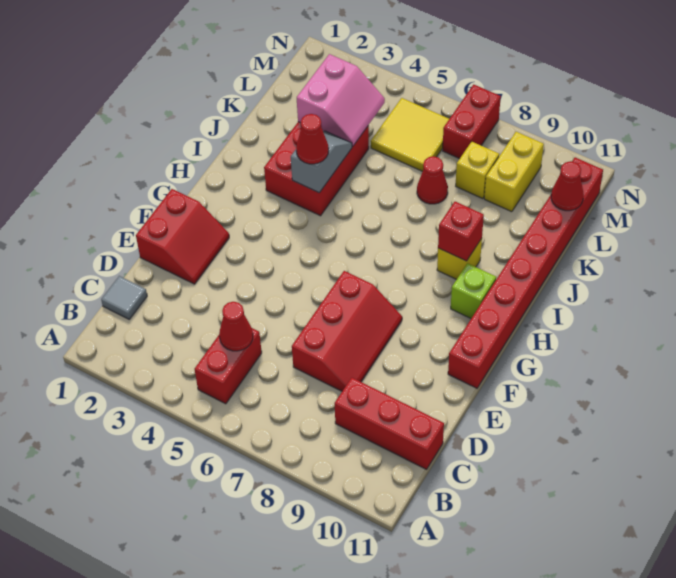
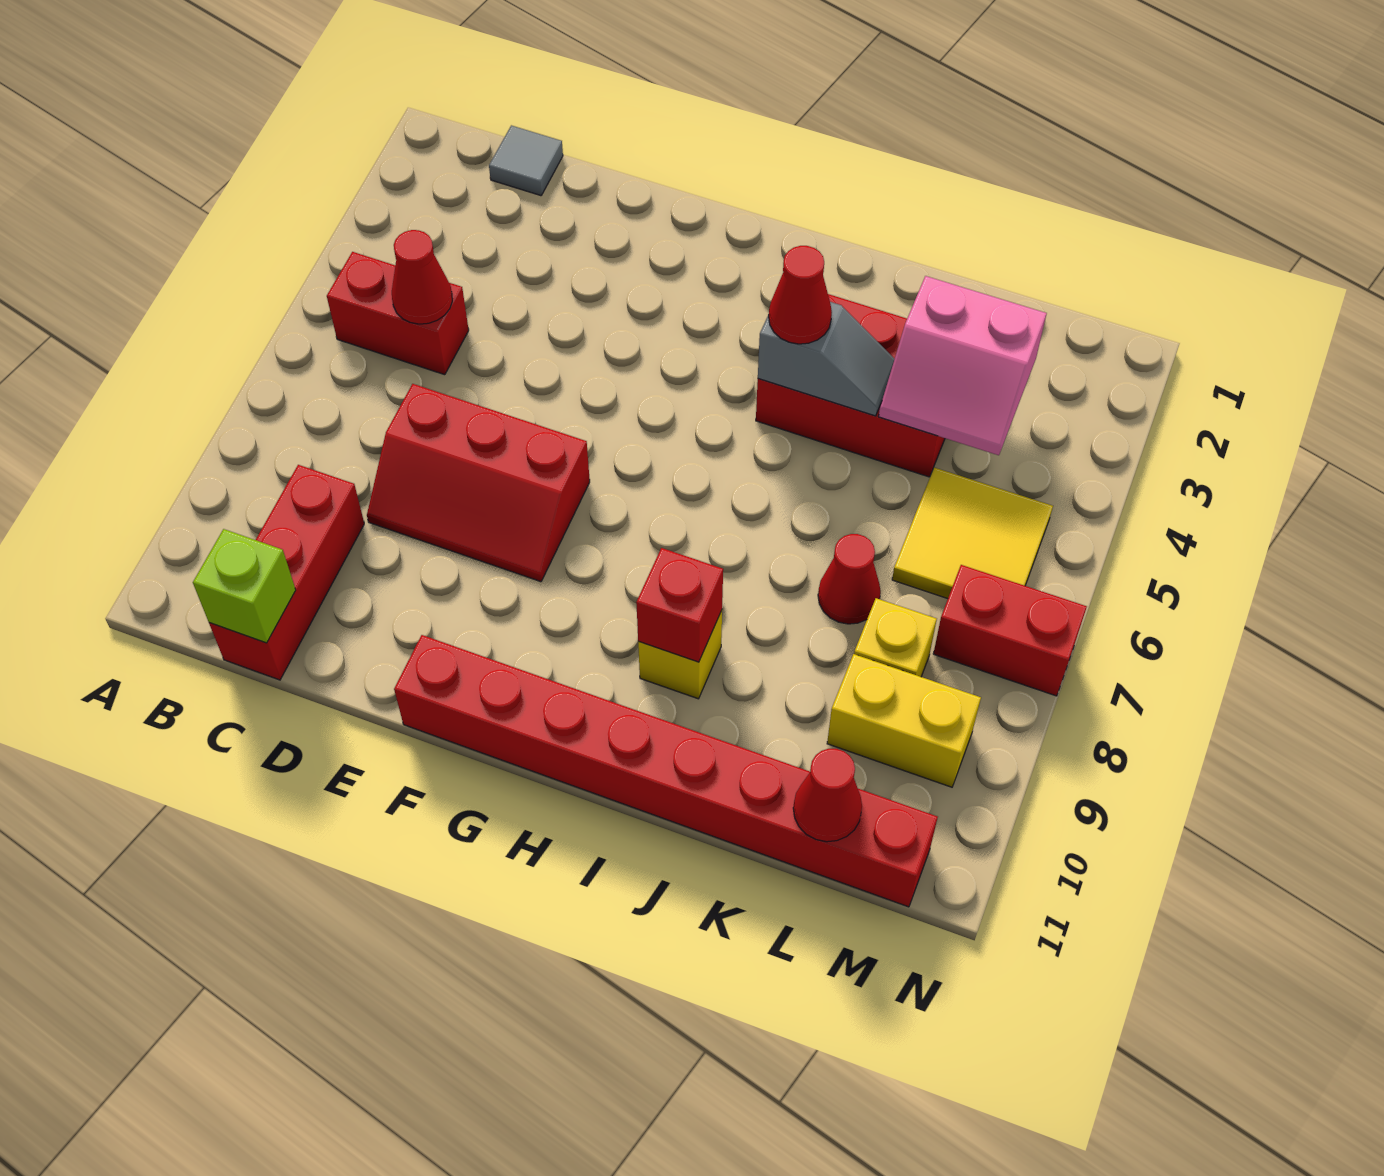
red 2x2 slope [136,189,229,284] -> none
lime 1x1 brick [451,263,496,318] -> lime 1x1 brick moved to [193,529,296,643]

